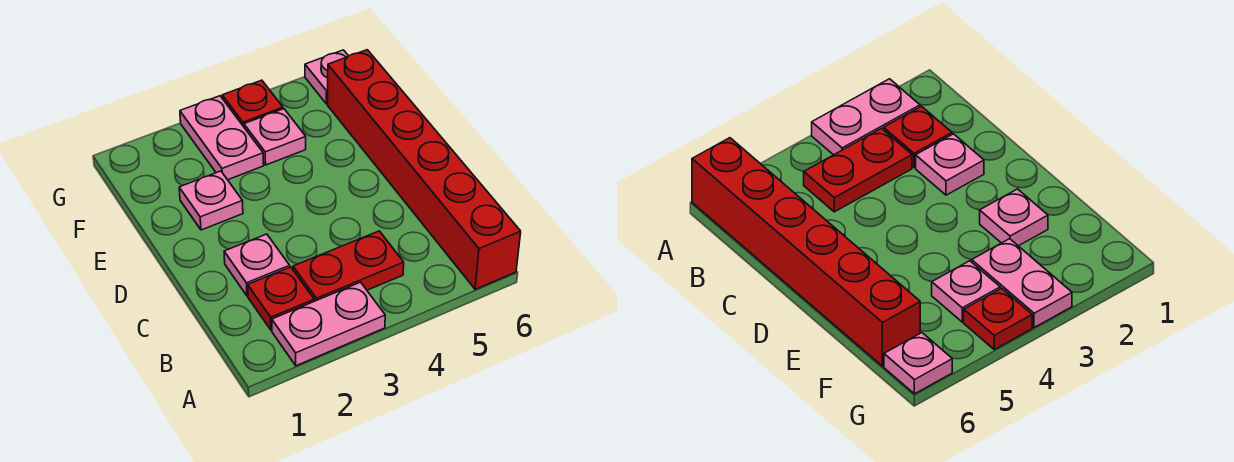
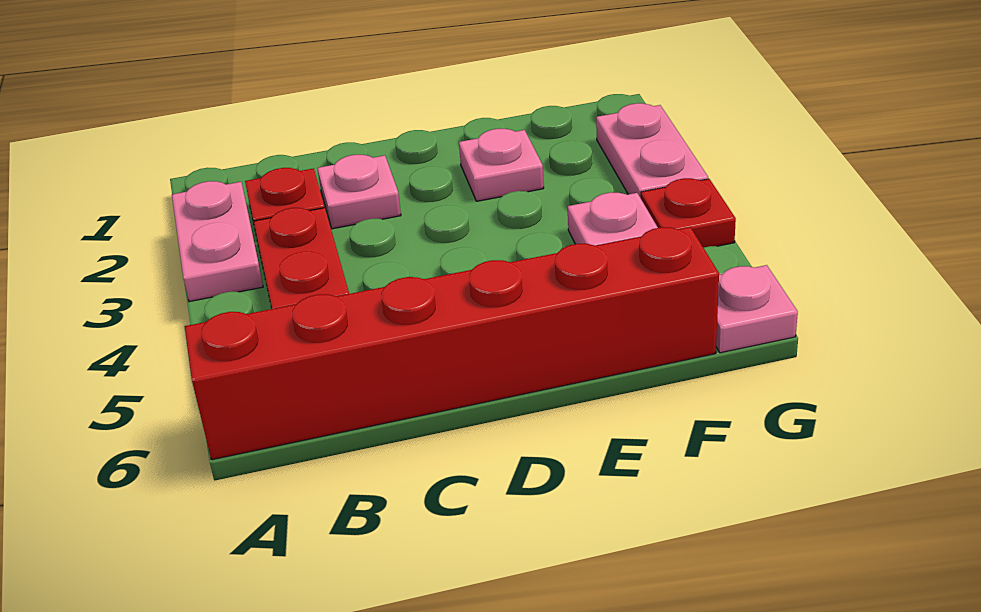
pink 1x2 plate [180,96,264,180] -> pink 1x2 plate turned to [596,103,708,198]

